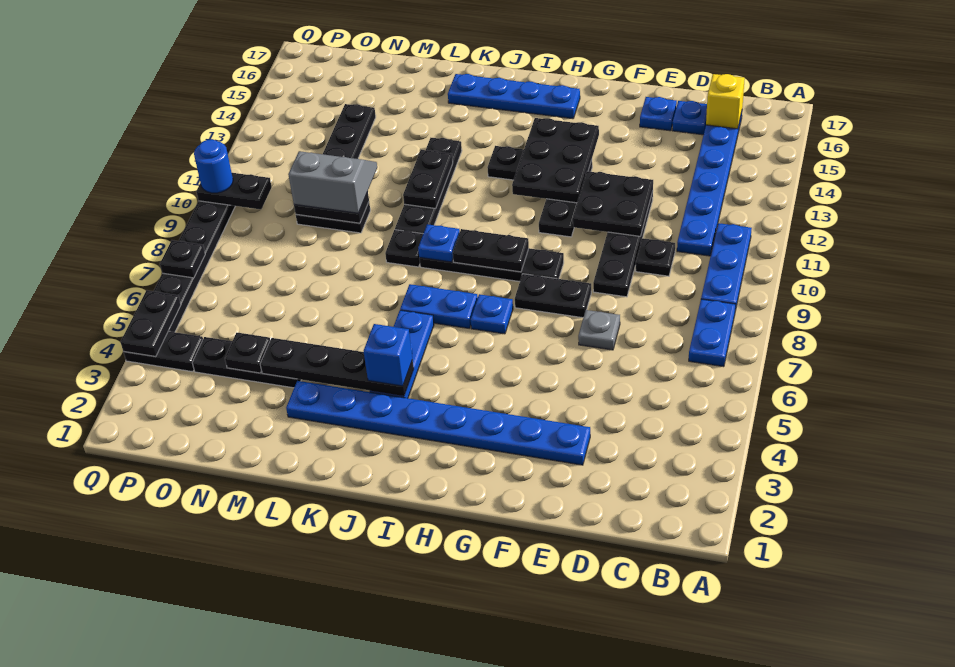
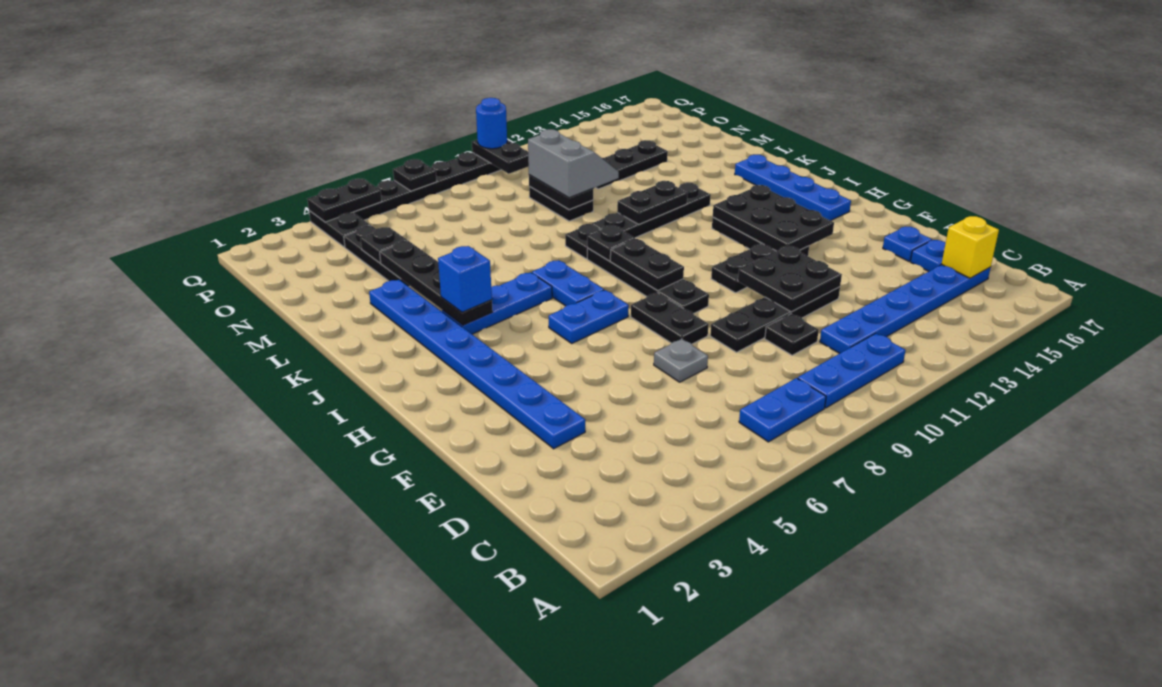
black 2x3 plate [512,118,599,203] -> black 2x3 plate turned to [713,185,834,251]
blue 1x1 plate [471,294,513,334] -> blue 1x2 plate [549,290,629,343]
blue 1x1 plate [418,224,460,262] -> black 1x1 plate [587,225,635,261]

